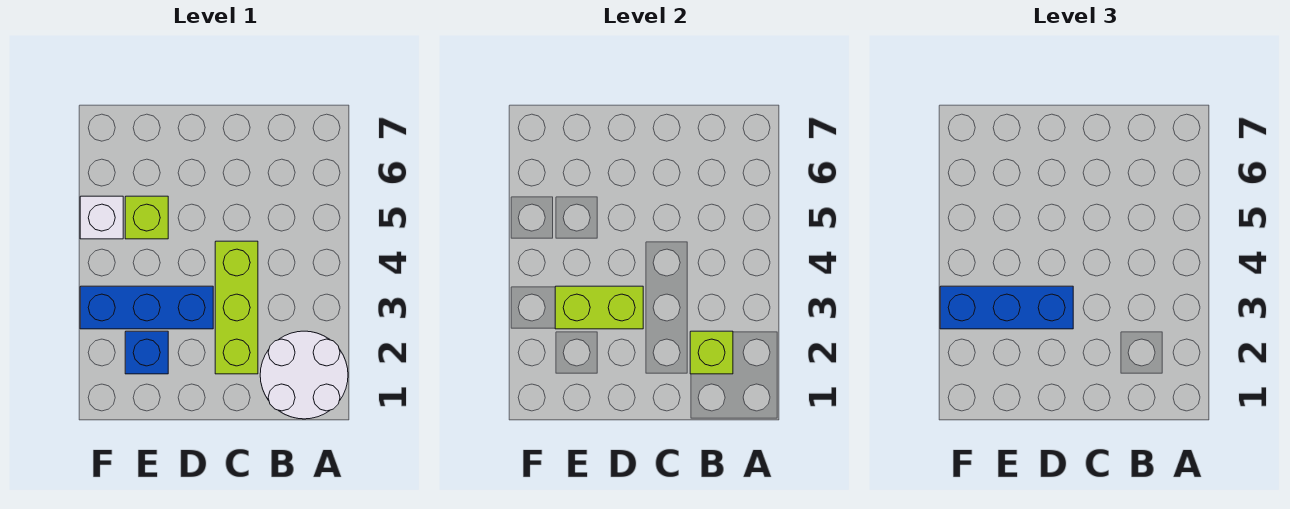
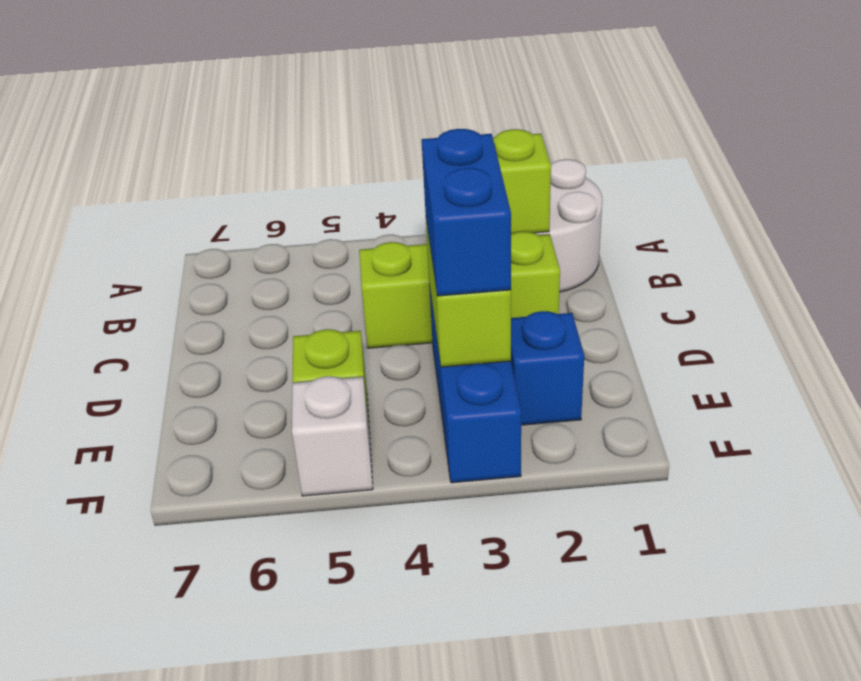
blue 1x3 brick [940,286,1073,329] -> blue 1x2 brick [422,129,511,296]

